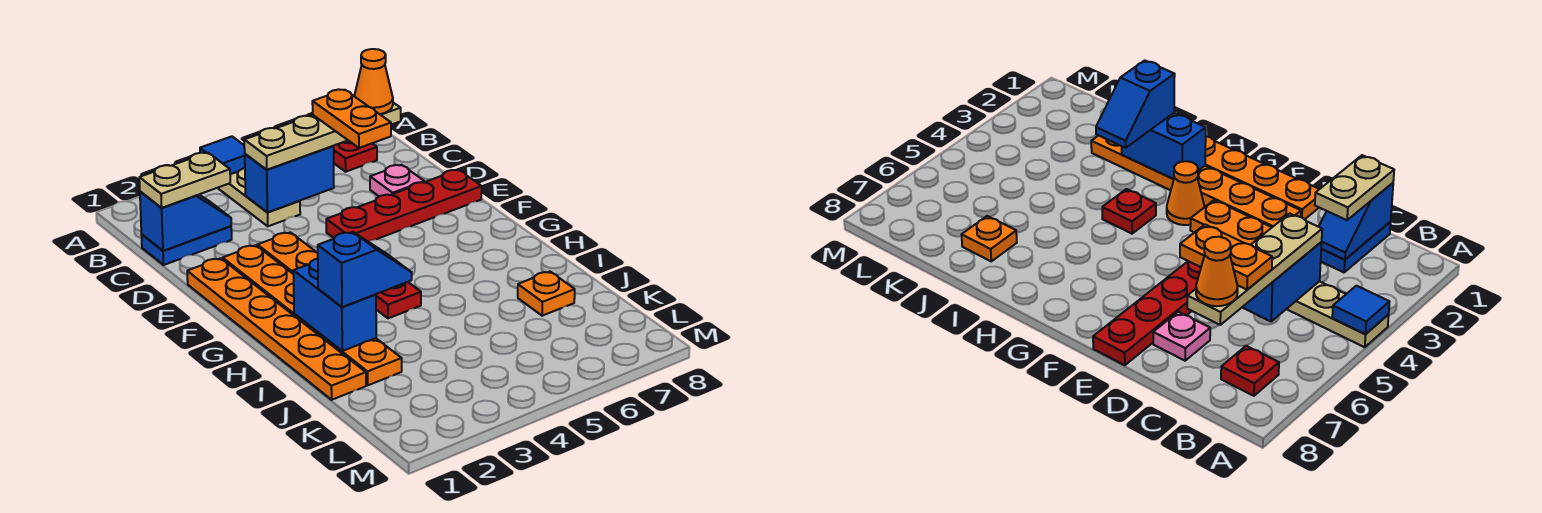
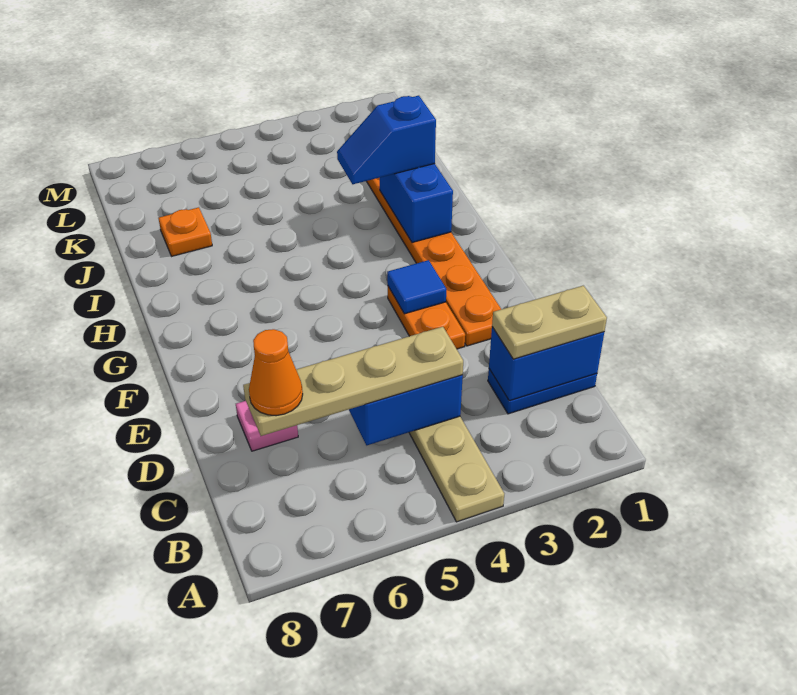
blue 1x1 tile [200,136,245,174] -> blue 1x1 tile moved to [387,260,446,314]
red 1x1 plate [334,141,377,172] -> none
blue 1x2 slope [140,191,231,251] -> blue 1x2 brick [489,327,604,401]
orange 1x2 plate [312,89,391,148] -> none
orange 1x6 plate [187,258,366,400] -> none
red 1x4 plate [326,170,482,242] -> none
orange 1x1 cone [1167,161,1205,225] -> none
red 1x1 plate [376,282,421,318] -> none

